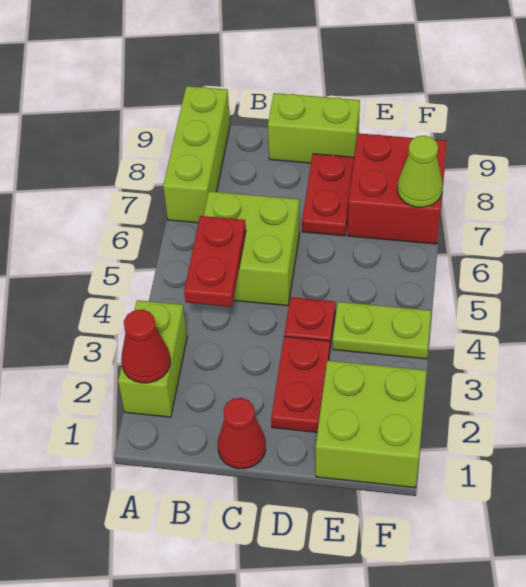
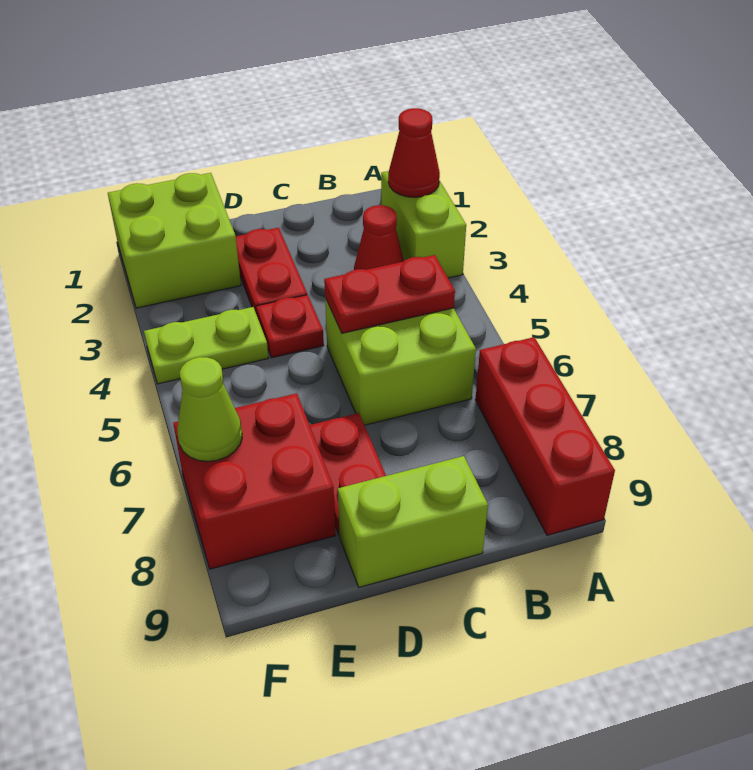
lime 1x3 brick [163,86,230,223] -> red 1x3 brick [475,337,615,535]
red 1x2 plate [184,216,246,307] -> red 1x2 plate turned to [324,255,455,333]
red 1x1 cone [218,398,266,469] -> red 1x1 cone moved to [354,205,404,270]

